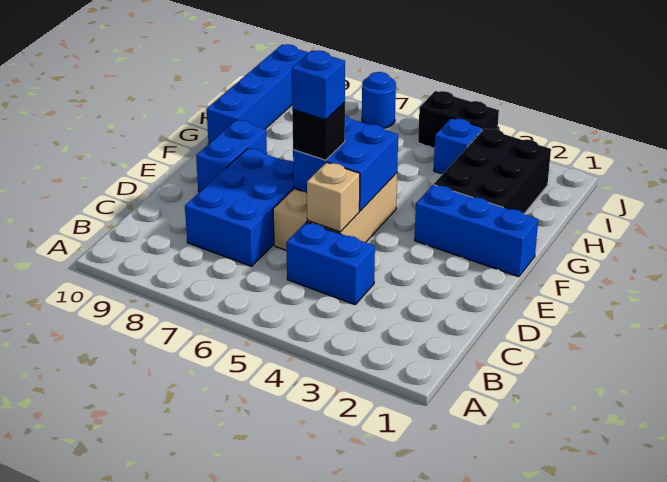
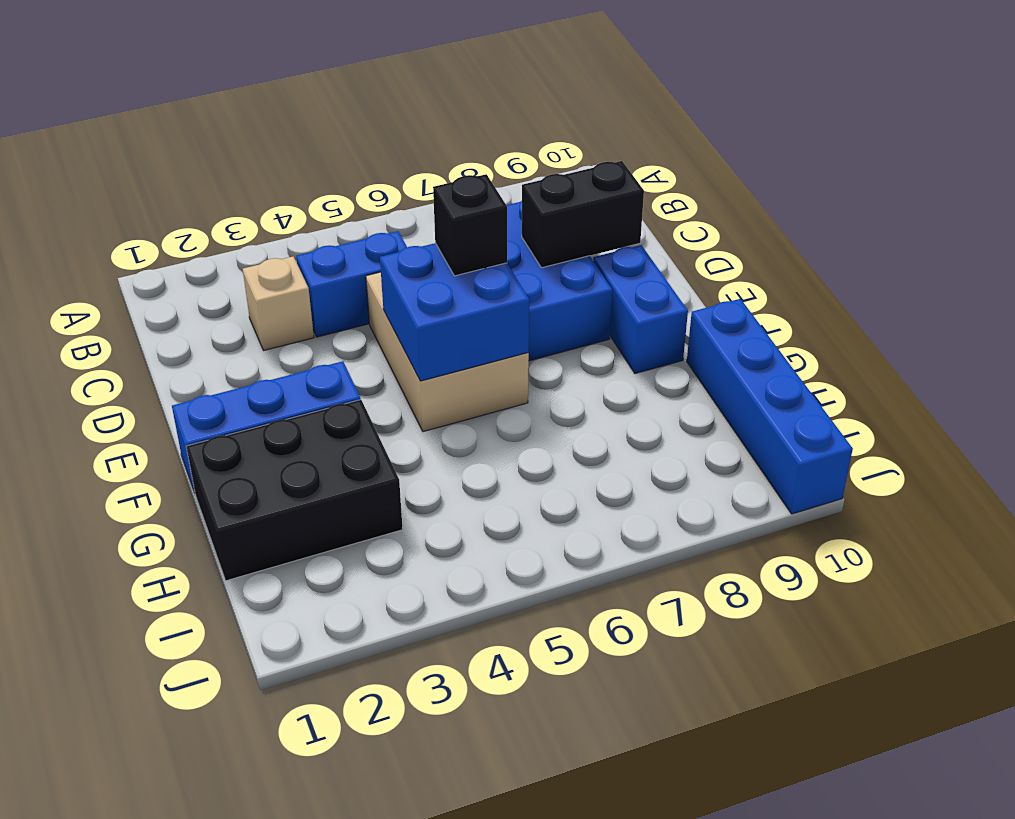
tan 1x1 brick [307,162,360,232] -> tan 1x1 brick moved to [243,256,314,351]
blue 1x1 brick [292,50,345,120] -> none
black 2x3 brick [434,128,551,213] -> black 2x3 brick turned to [186,400,403,581]
blue 1x1 brick [434,118,483,174] -> none
black 1x2 brick [418,91,499,148] -> black 1x2 brick moved to [522,161,644,268]
blue 1x1 round brick [362,72,396,128] -> none

